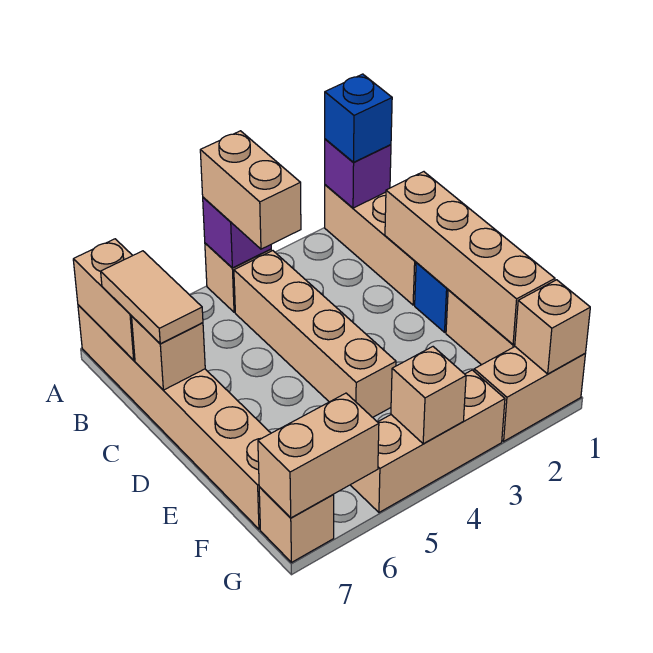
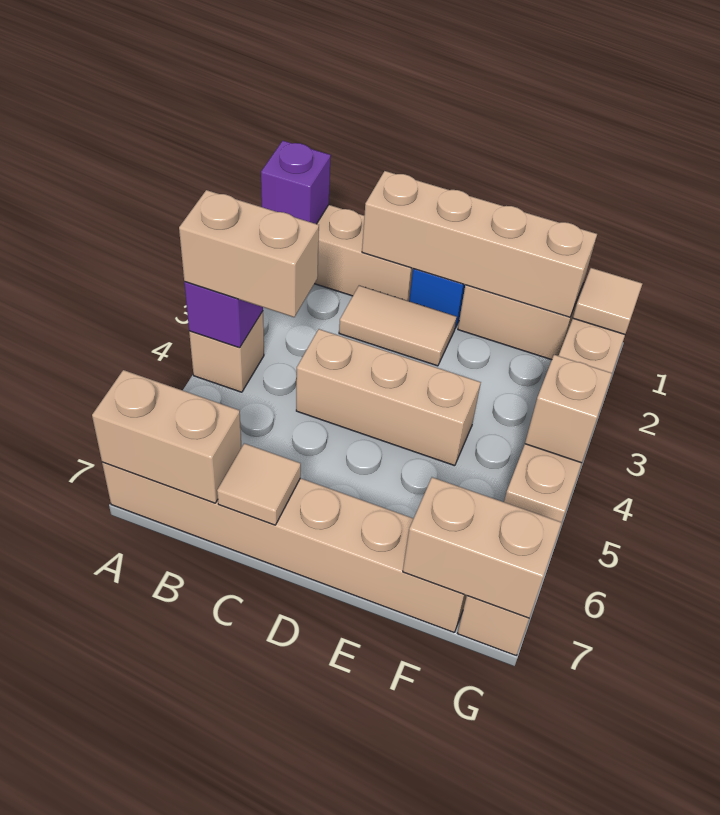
blue 1x1 brick [325,74,392,162] -> none
tan 1x4 brick [234,251,396,417] -> tan 1x3 brick [296,329,481,466]
tan 1x2 tile [101,251,203,344] -> tan 1x2 tile moved to [339,286,457,366]
tan 1x1 brick [132,317,205,390] -> tan 1x1 tile [217,443,301,525]
tan 1x1 brick [515,280,590,374] -> tan 1x1 tile [573,268,642,334]
tan 1x2 brick [258,393,379,518] -> tan 1x2 brick turned to [403,477,562,618]

